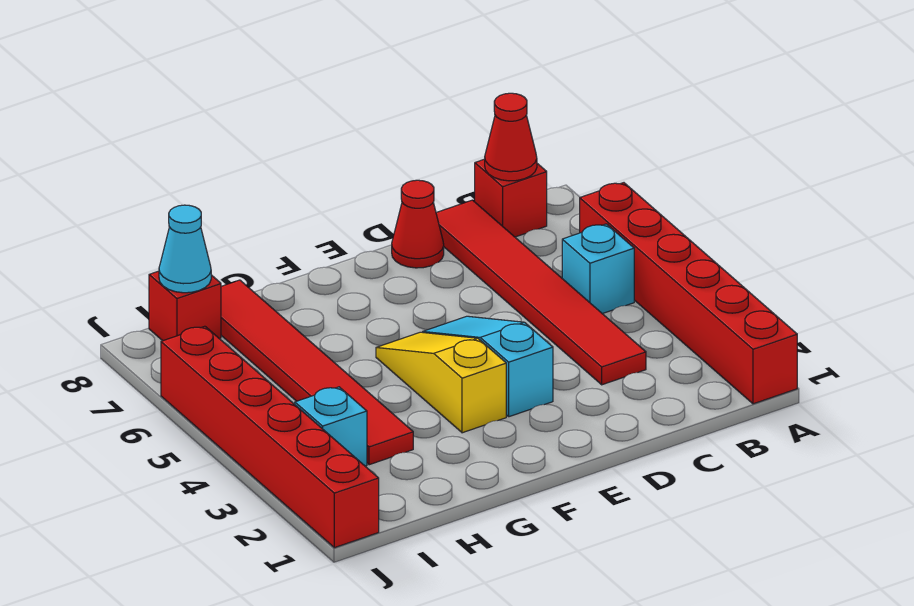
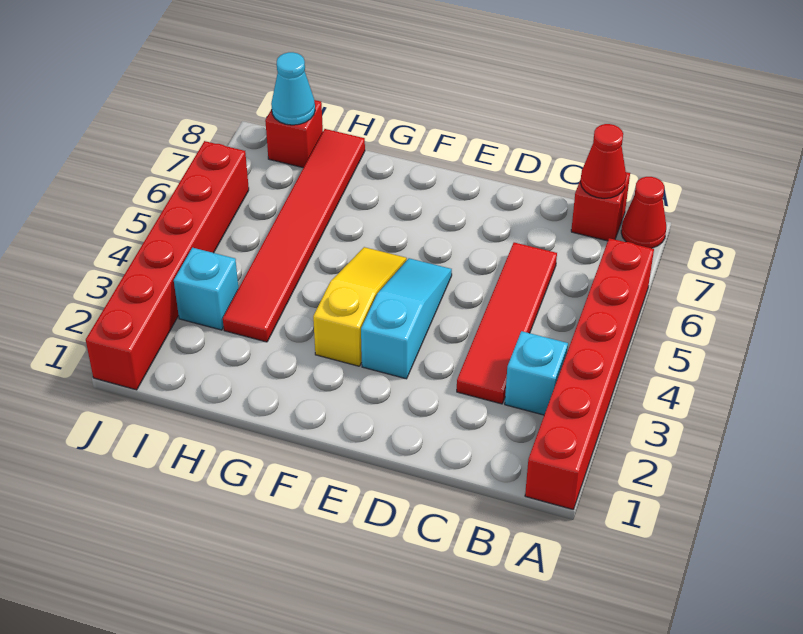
cyan 1x1 brick [562,224,634,314] -> cyan 1x1 brick moved to [505,331,568,415]
red 1x6 tile [436,200,646,385] -> red 1x4 tile [457,242,557,404]
red 1x1 cone [392,180,444,268] -> red 1x1 cone moved to [621,177,666,248]

